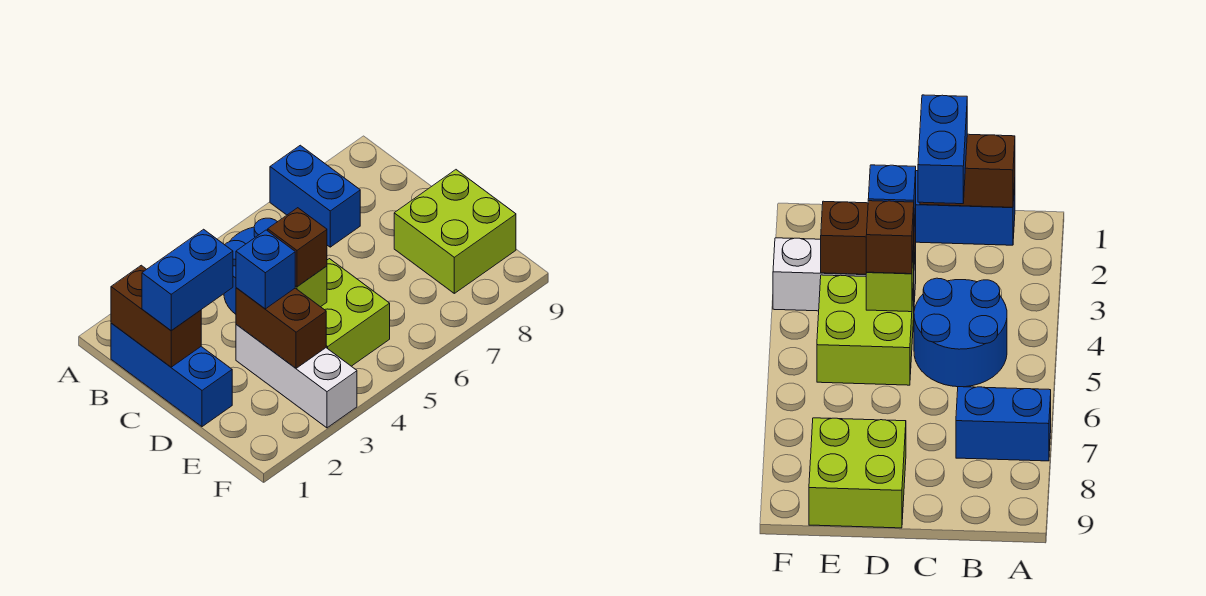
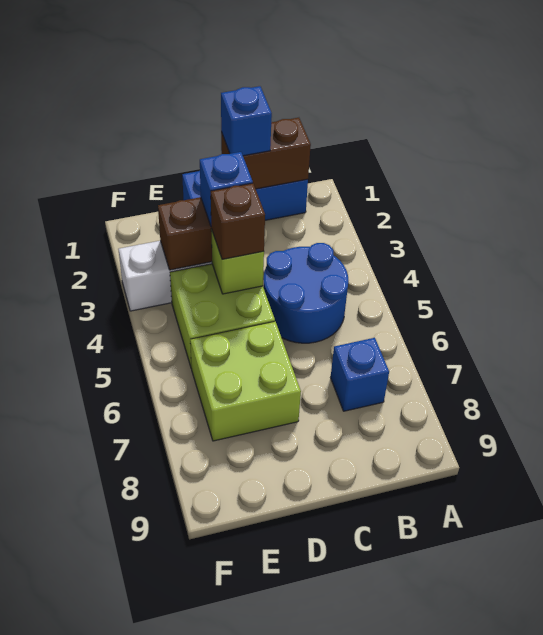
blue 1x2 brick [270,145,360,247] -> blue 1x1 brick [331,338,389,411]
blue 1x2 brick [142,229,233,331] -> blue 1x1 brick [221,86,272,156]
lime 2x2 brick [394,170,516,293] -> lime 2x2 brick moved to [190,322,301,441]

